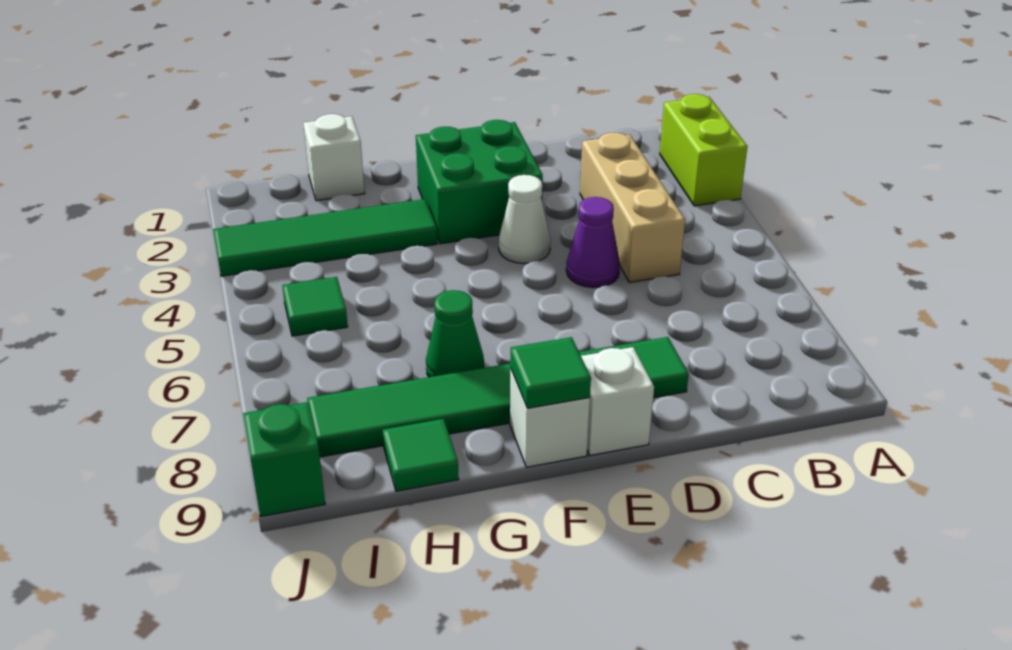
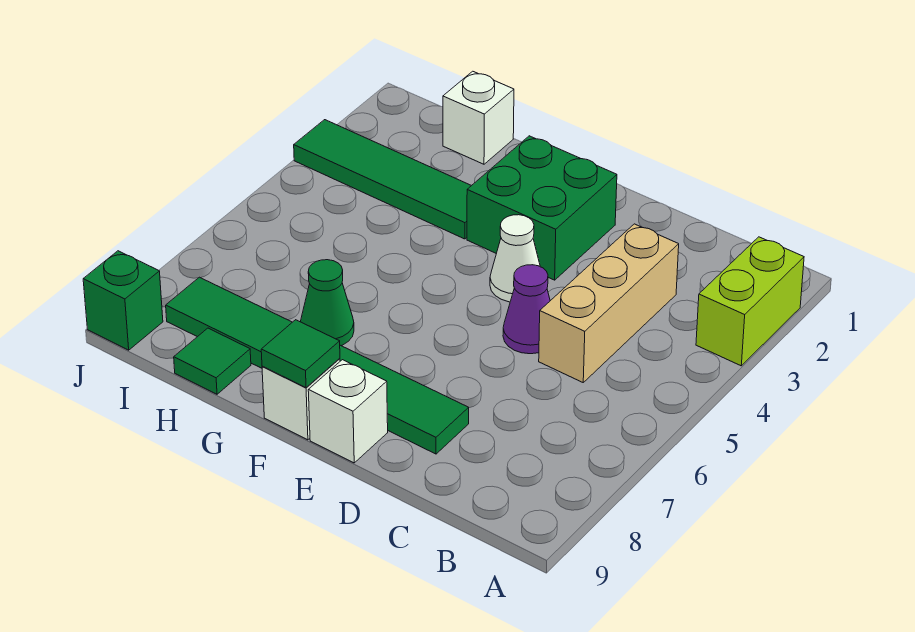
green 1x1 tile [282,277,348,336] -> none

